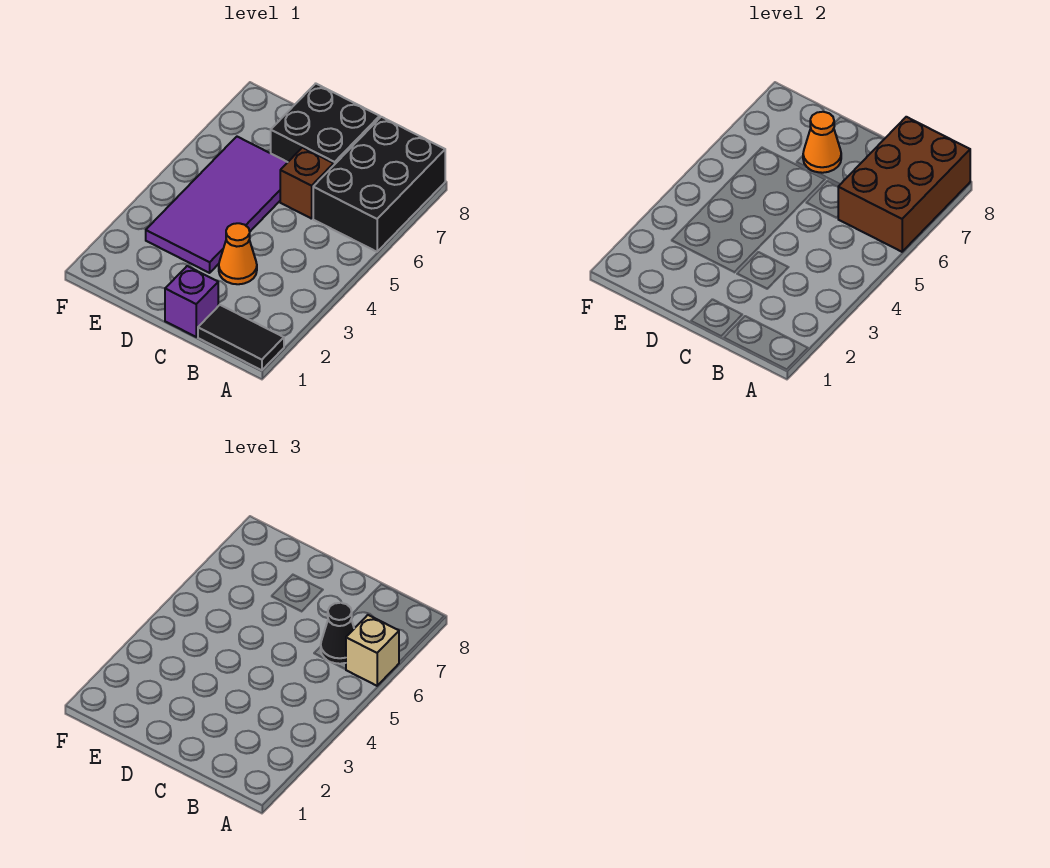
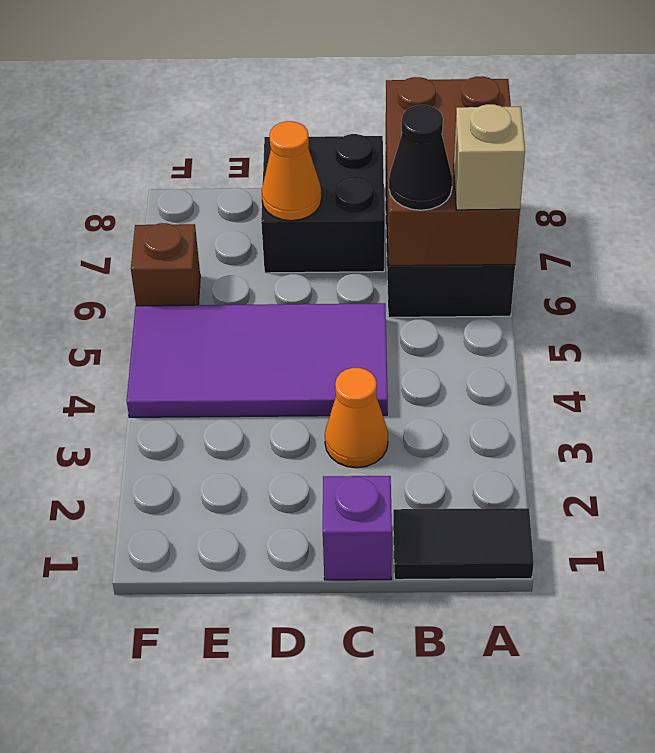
brown 1x1 brick [280,148,334,219] -> brown 1x1 brick moved to [131,223,200,306]
purple 2x4 tile [146,137,288,273] -> purple 2x4 tile turned to [127,303,388,417]

